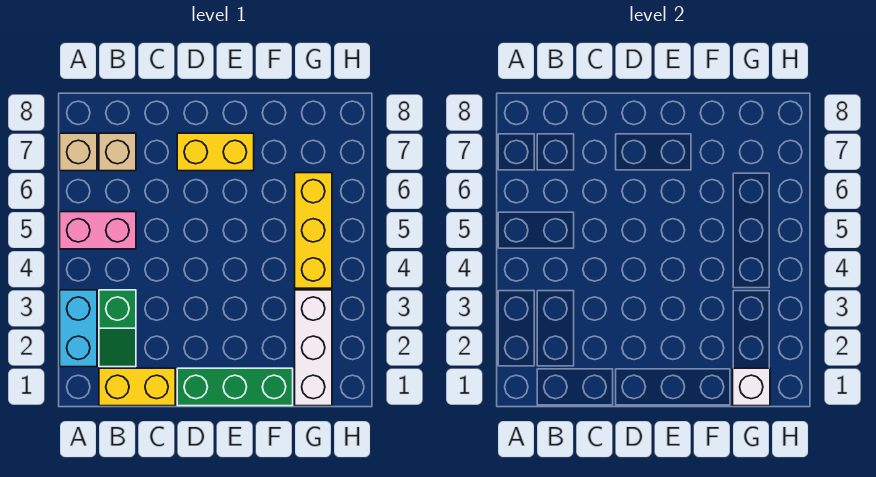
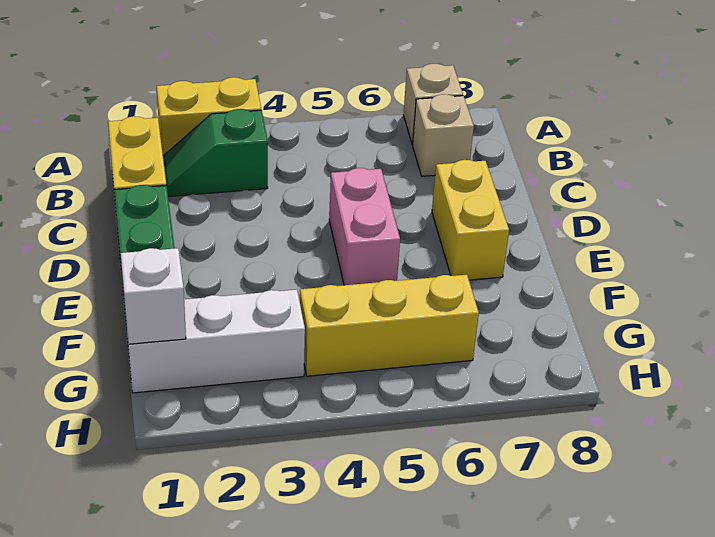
cyan 1x2 brick [60,290,97,367] -> yellow 1x2 brick [157,77,261,156]
pink 1x2 brick [60,212,136,249] -> pink 1x2 brick moved to [329,168,400,285]

